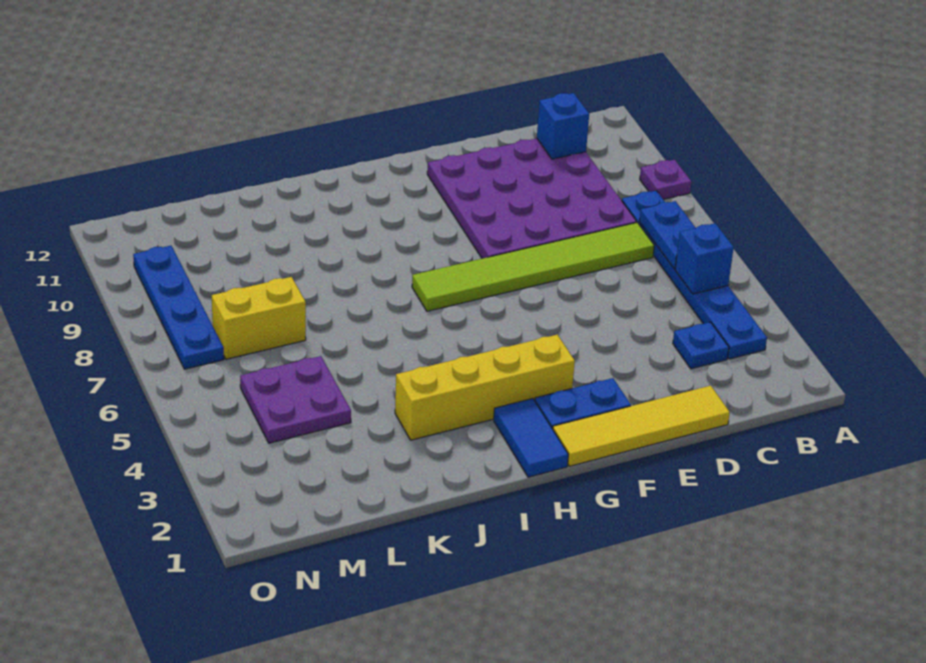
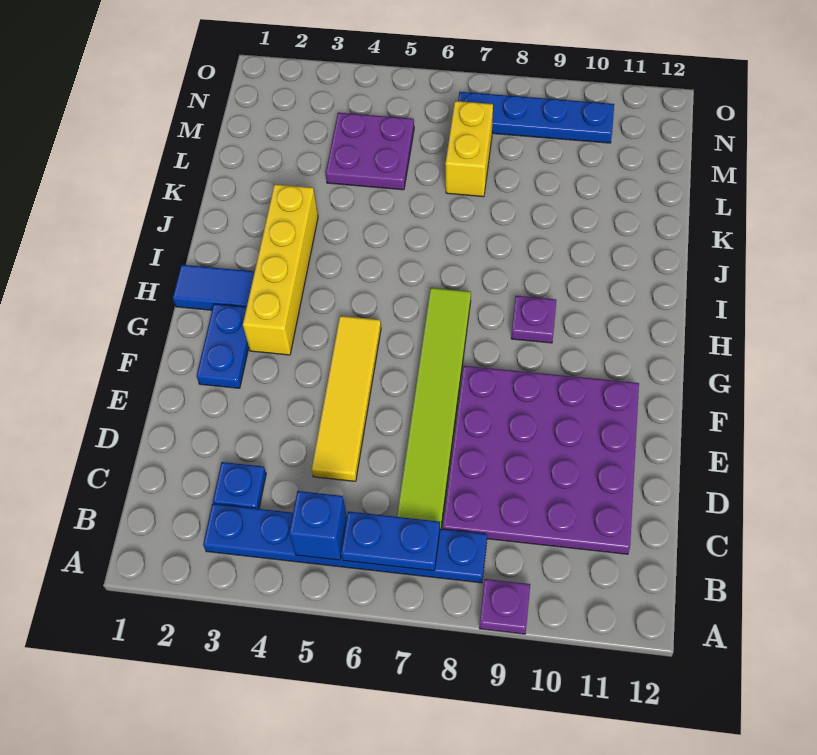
blue 1x1 brick [537,93,589,159] -> none
yellow 1x4 tile [553,386,730,466] -> yellow 1x4 tile moved to [312,316,381,481]
none -> purple 1x1 plate [511,296,556,343]

